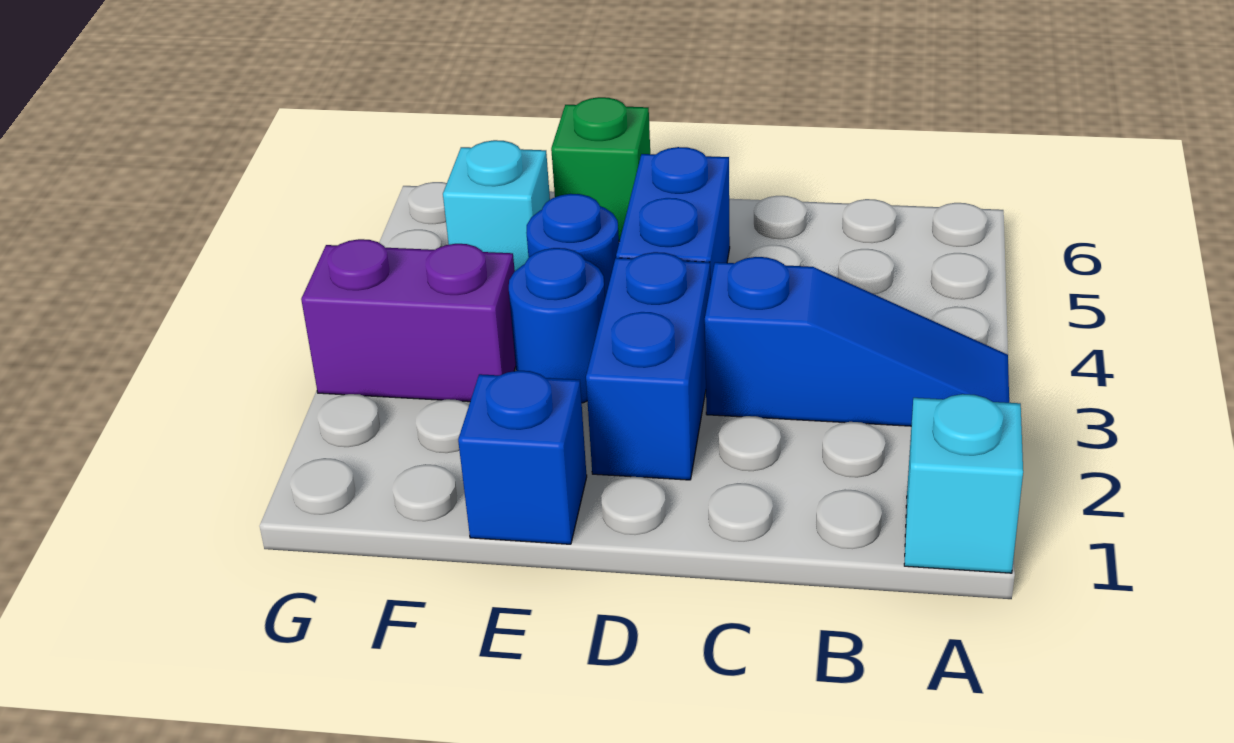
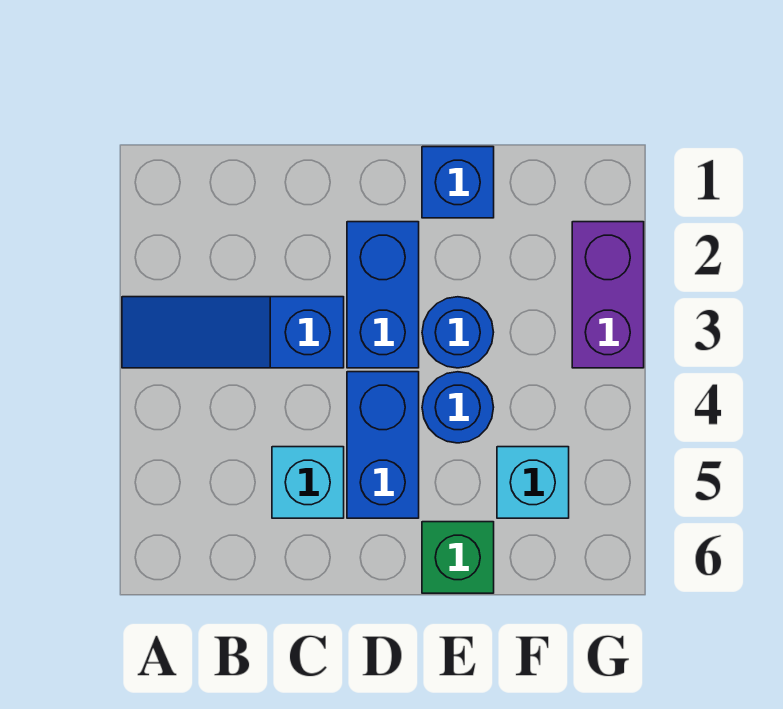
cyan 1x1 brick [904,394,1023,573] -> cyan 1x1 brick moved to [272,447,344,518]
purple 1x2 brick [301,239,516,402] -> purple 1x2 brick turned to [572,222,644,368]

